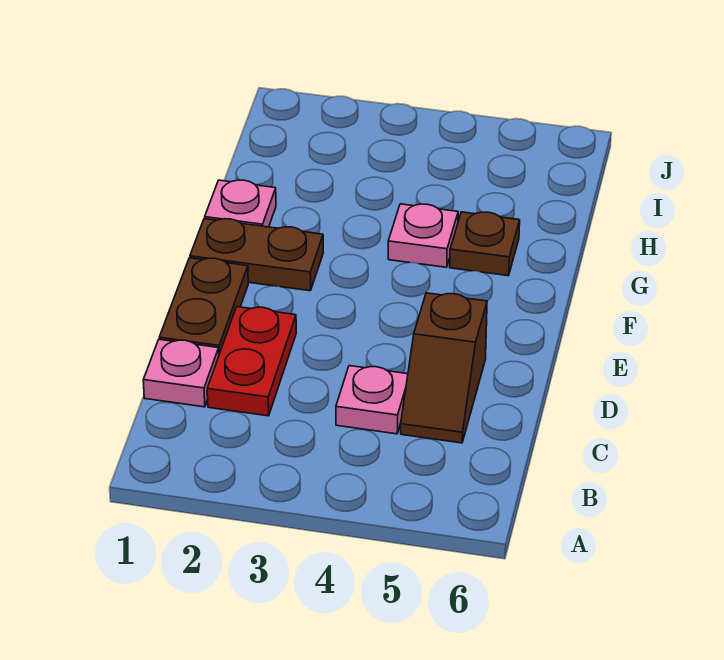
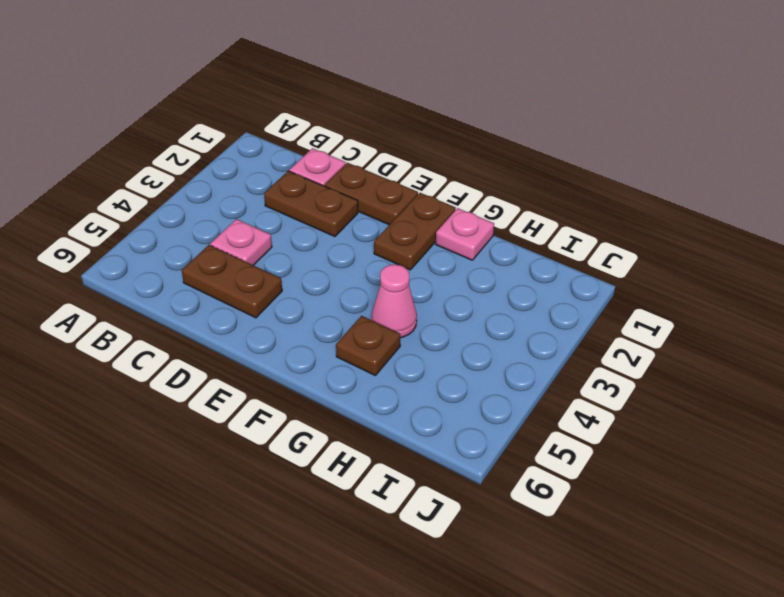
red 1x2 plate [207,307,296,416] -> brown 1x2 plate [264,171,358,237]
brown 1x2 slope [401,293,487,443] -> brown 1x2 plate [182,245,282,318]
pink 1x1 plate [388,204,458,267] -> pink 1x1 cone [372,264,417,338]

